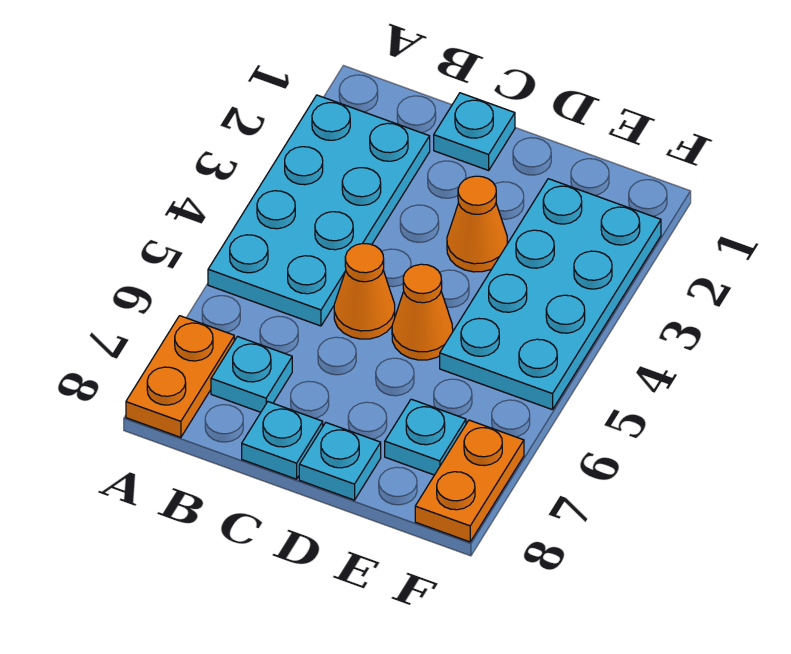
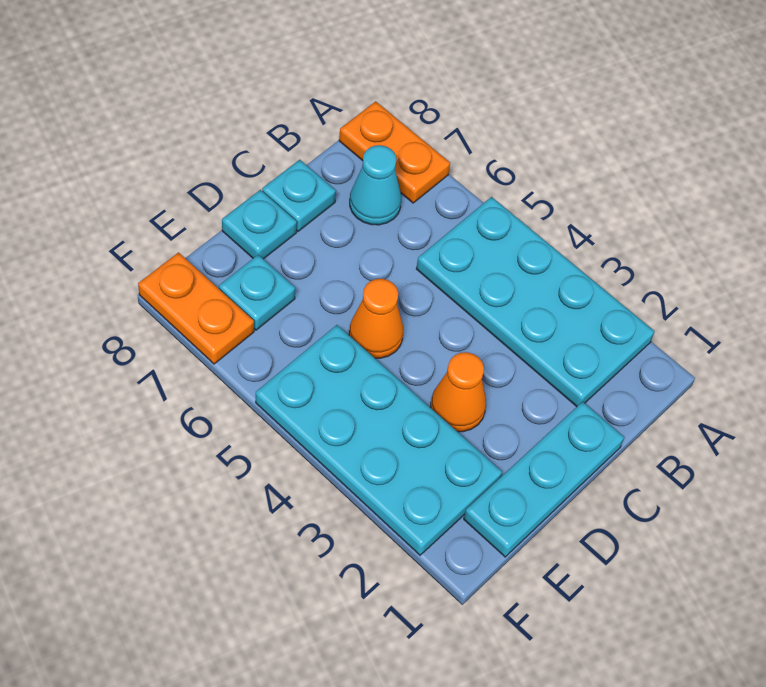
cyan 1x1 plate [211,337,292,412] -> cyan 1x1 cone [350,145,401,225]
cyan 1x1 plate [434,93,515,170] -> cyan 1x3 plate [464,402,624,557]
orange 1x1 cone [334,244,395,339] -> none

